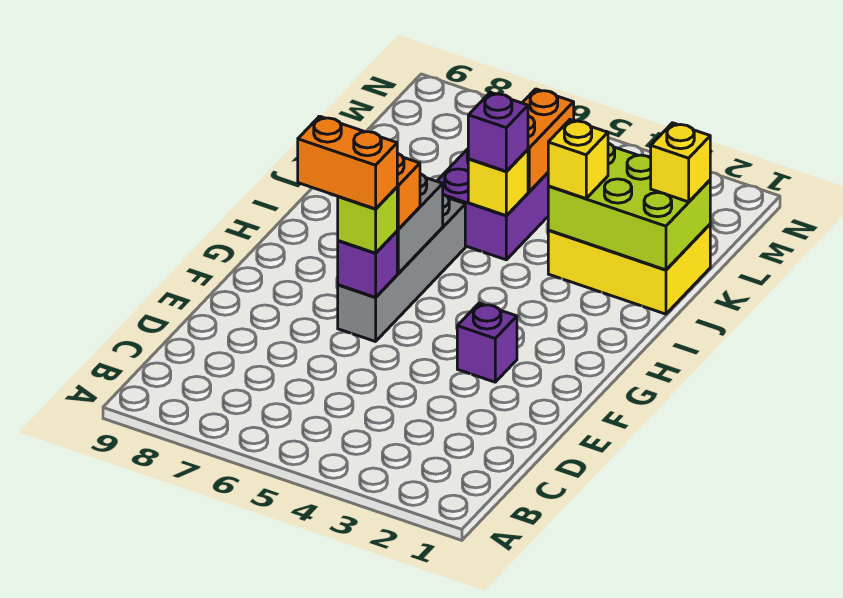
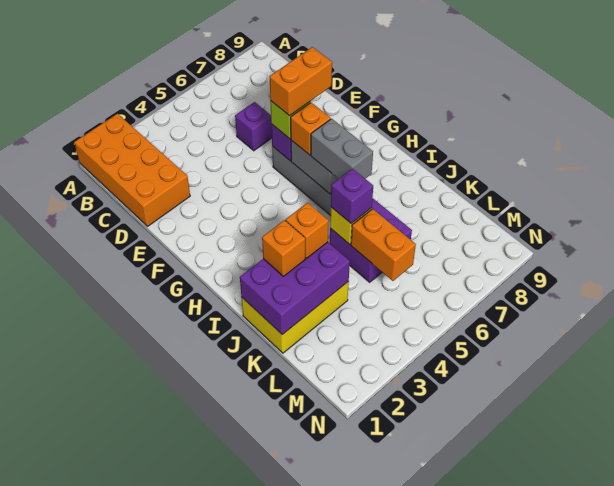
none -> orange 2x4 brick [74,114,190,226]
purple 1x1 brick [457,303,517,382] -> purple 1x1 brick moved to [235,102,272,151]
none -> grey 1x2 brick [311,119,373,179]
lime 2x3 brick [548,143,710,270] -> purple 2x3 brick [240,242,350,335]
none -> orange 1x1 brick [262,220,305,276]
yellow 1x1 brick [548,120,608,199] -> orange 1x1 brick [286,203,329,258]
yellow 1x1 brick [651,123,710,202] -> none

